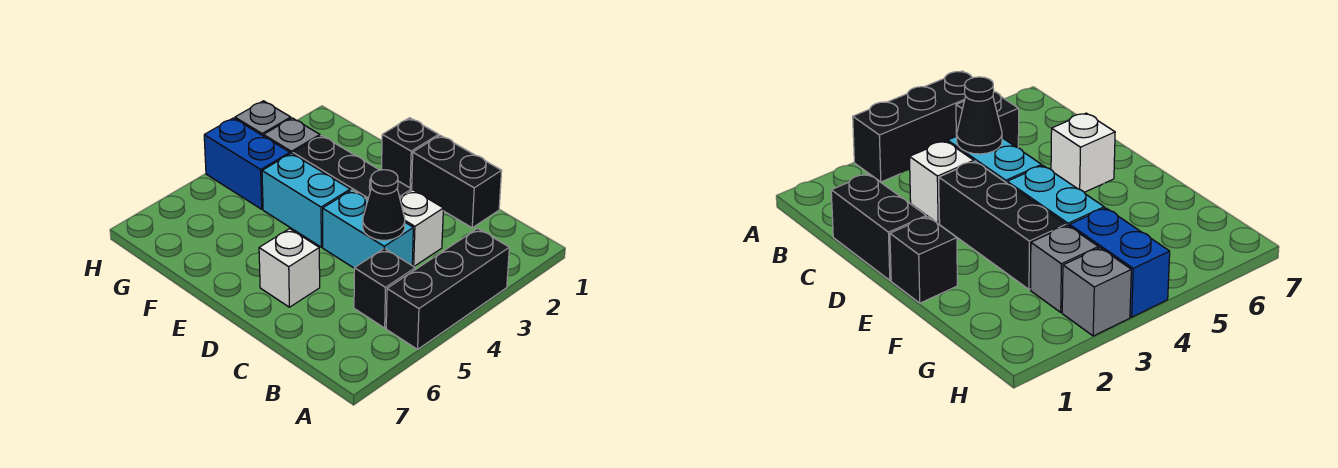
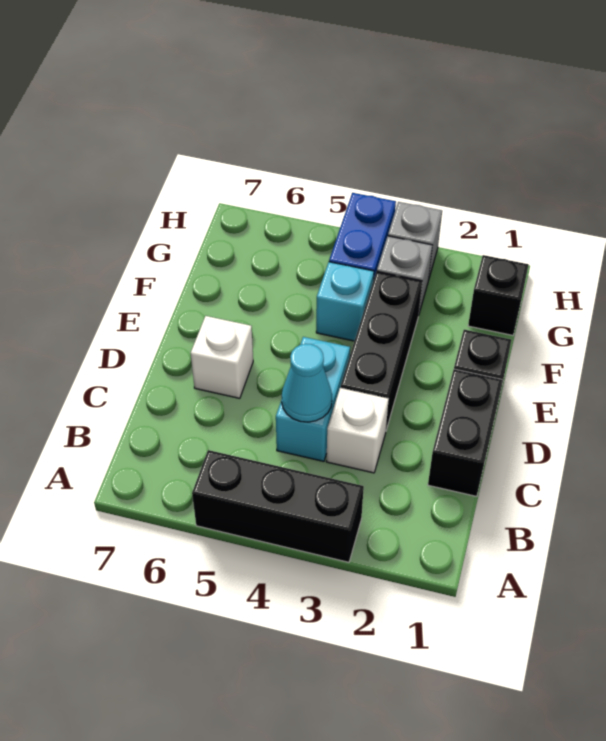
black 1x1 brick [354,248,415,328] -> black 1x1 brick moved to [468,255,529,335]
black 1x1 cone [363,170,405,240] -> cyan 1x1 cone [282,344,332,422]
cyan 1x2 brick [262,153,350,247] -> cyan 1x1 brick [316,262,374,341]

